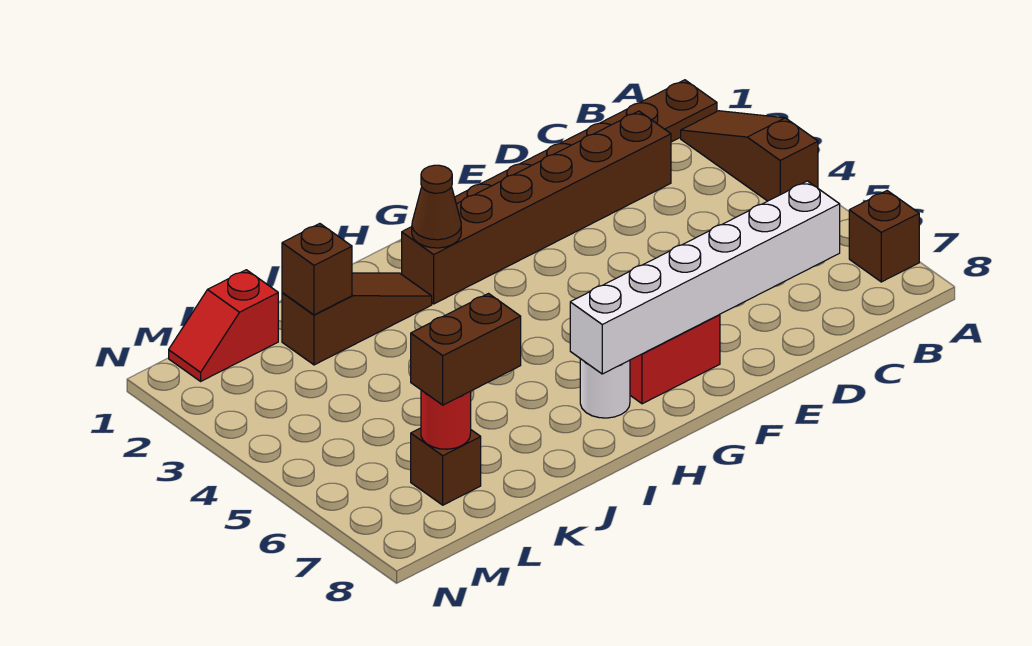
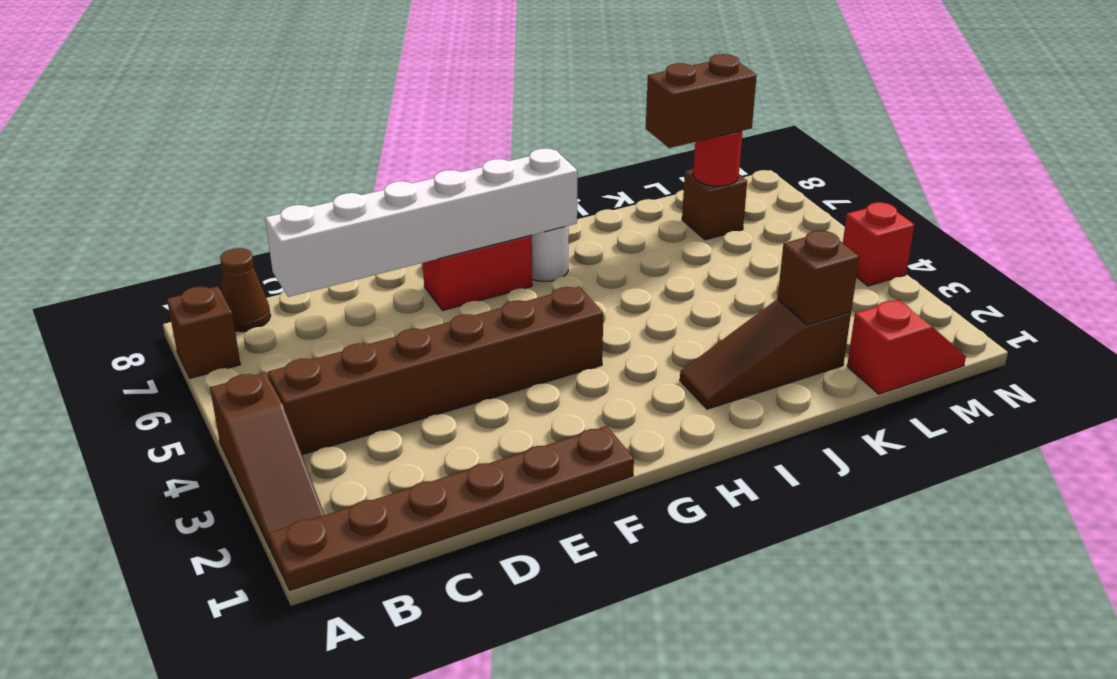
brown 1x6 brick [402,111,671,304] -> brown 1x6 brick moved to [268,287,603,455]
brown 1x1 cone [412,165,461,248] -> brown 1x1 cone moved to [220,248,271,332]
none -> red 1x1 brick [843,202,914,286]

